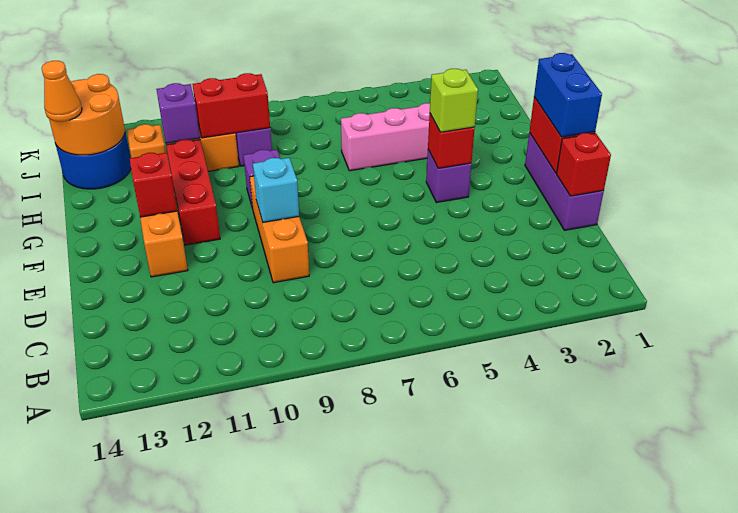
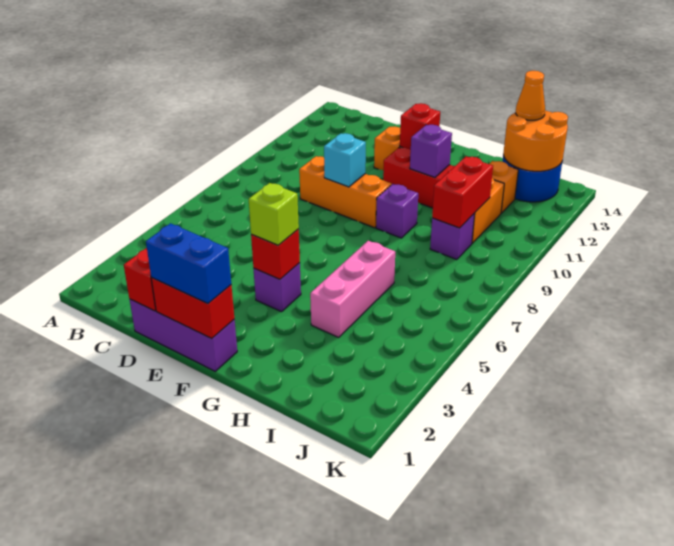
purple 1x1 brick [156,83,200,143] -> purple 1x1 brick moved to [410,125,452,178]

